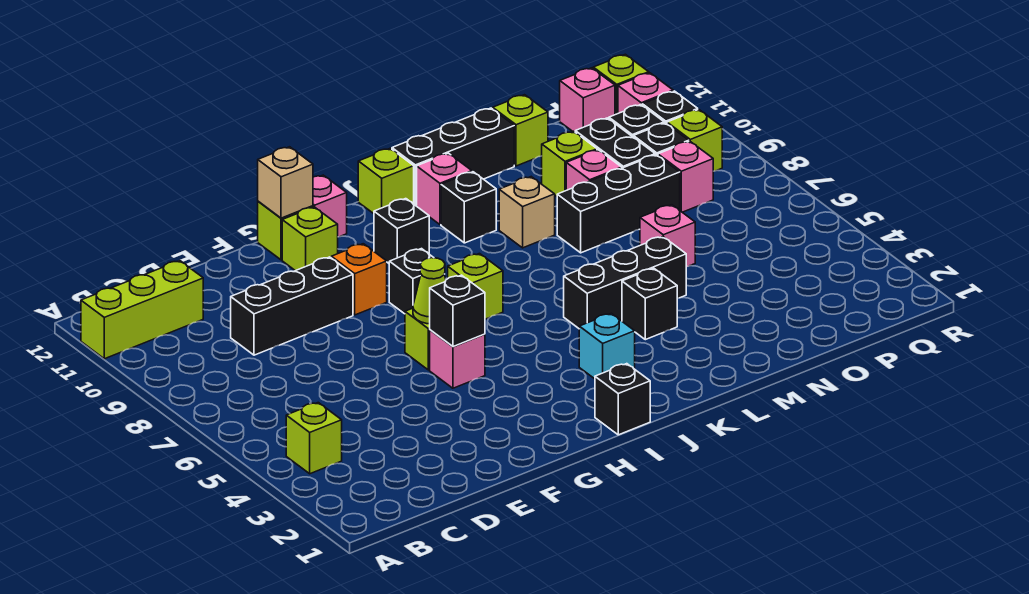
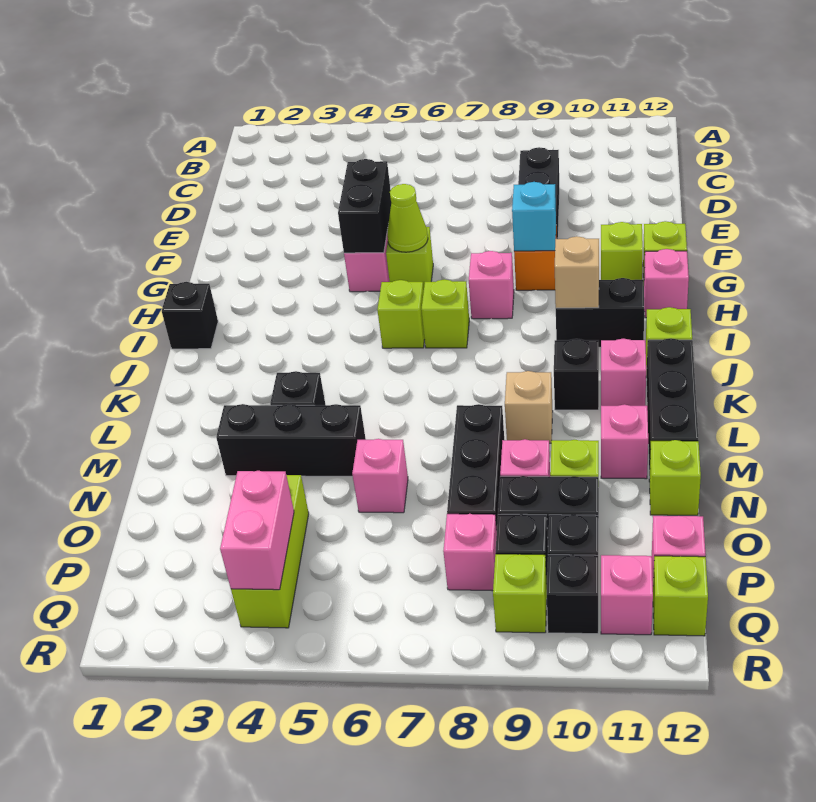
lime 1x3 brick [81,261,203,359] -> lime 1x3 brick moved to [231,475,309,628]
lime 1x1 brick [286,403,342,474] -> lime 1x1 brick moved to [377,280,425,348]
black 1x1 brick [430,275,485,347] -> black 1x2 brick [338,159,391,253]
tan 1x1 brick [258,147,313,218] -> tan 1x1 brick moved to [555,236,599,308]
black 1x1 brick [389,249,434,314] -> pink 1x1 brick [469,251,514,319]
black 1x1 brick [374,199,429,263] -> black 1x2 brick [556,278,644,347]
cyan 1x1 brick [579,313,635,379] -> cyan 1x1 brick moved to [512,182,556,251]
black 1x3 brick [564,237,686,328] -> black 1x3 brick turned to [216,404,366,476]
none -> pink 1x1 brick [601,404,648,479]
none -> pink 1x2 brick [220,471,294,590]

